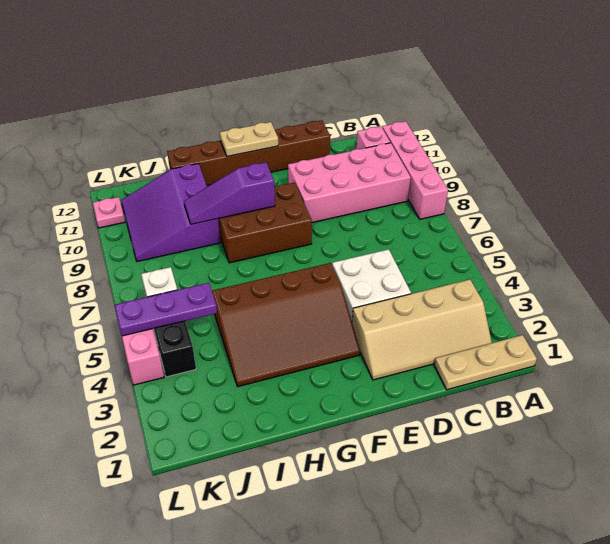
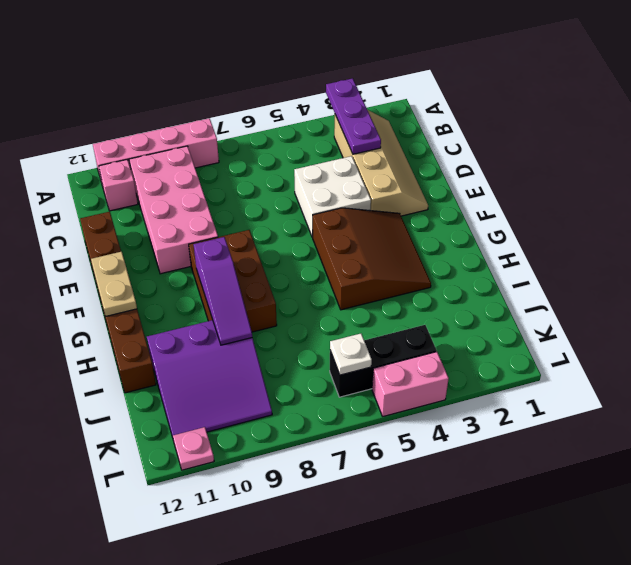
tan 1x3 plate [434,335,537,390] -> none
brown 3x4 slope [212,263,360,387] -> brown 3x3 slope [313,208,431,310]
purple 1x3 plate [115,283,217,336] -> purple 1x3 plate moved to [326,78,381,154]

